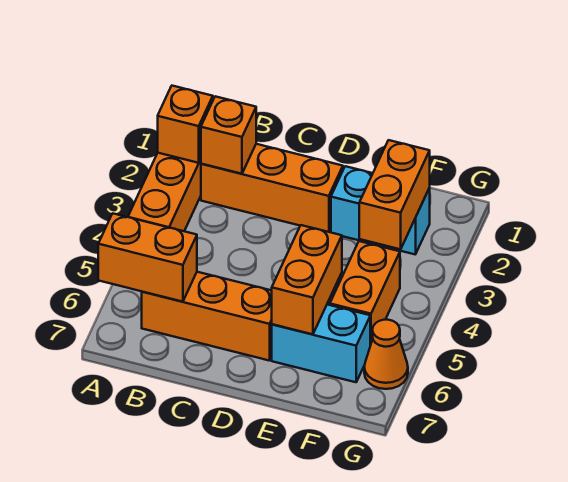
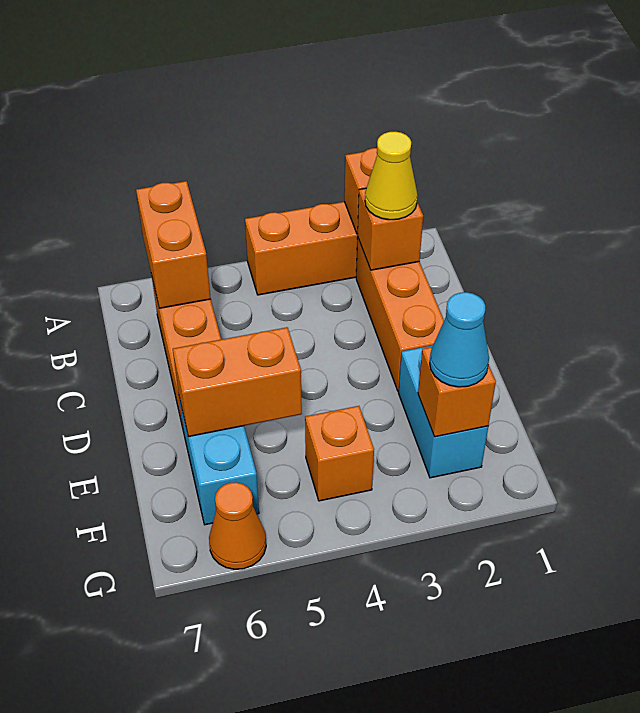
none -> yellow 1x1 cone [365,131,418,220]
orange 1x2 brick [359,140,430,249] -> orange 1x1 brick [418,347,496,437]
none -> cyan 1x1 cone [430,292,489,387]
orange 1x2 brick [330,241,400,345] -> orange 1x1 brick [305,406,374,501]

